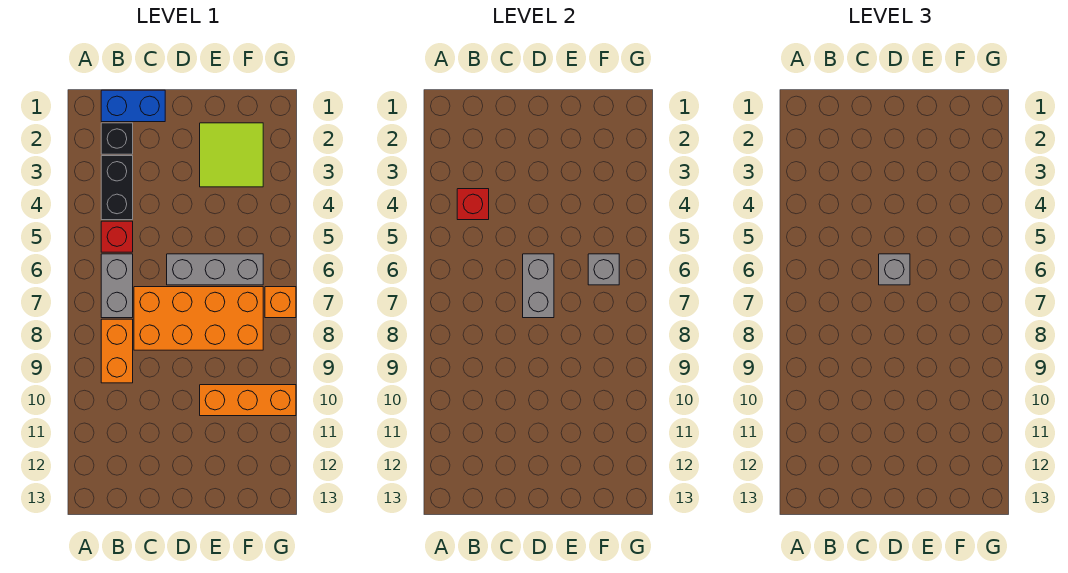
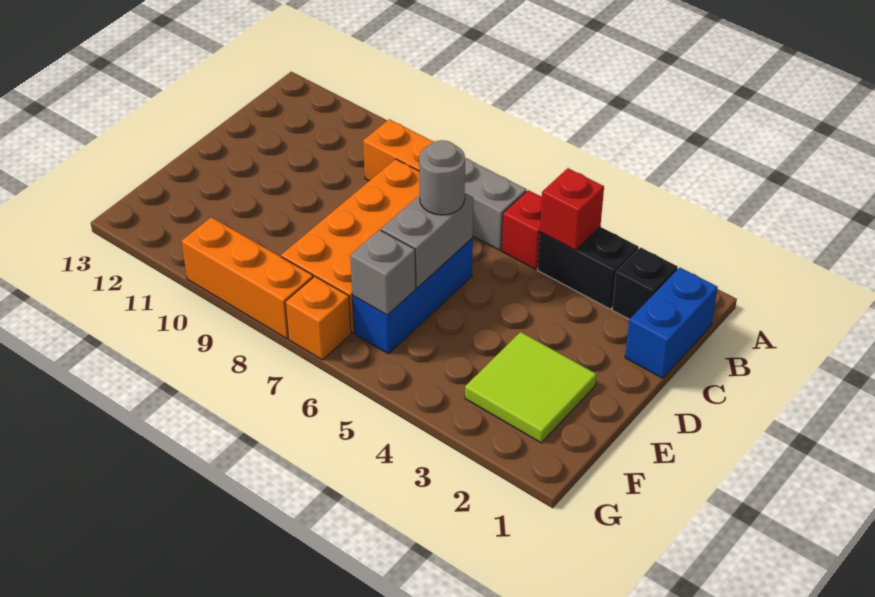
grey 1x3 brick [167,254,263,285] -> blue 1x3 brick [352,238,473,354]
grey 1x2 brick [523,254,554,318] -> grey 1x2 brick turned to [381,193,473,288]
grey 1x1 brick [879,254,910,285] -> grey 1x1 round brick [419,140,465,215]
orange 1x3 brick [200,385,296,416] -> orange 1x3 brick turned to [182,217,313,339]

